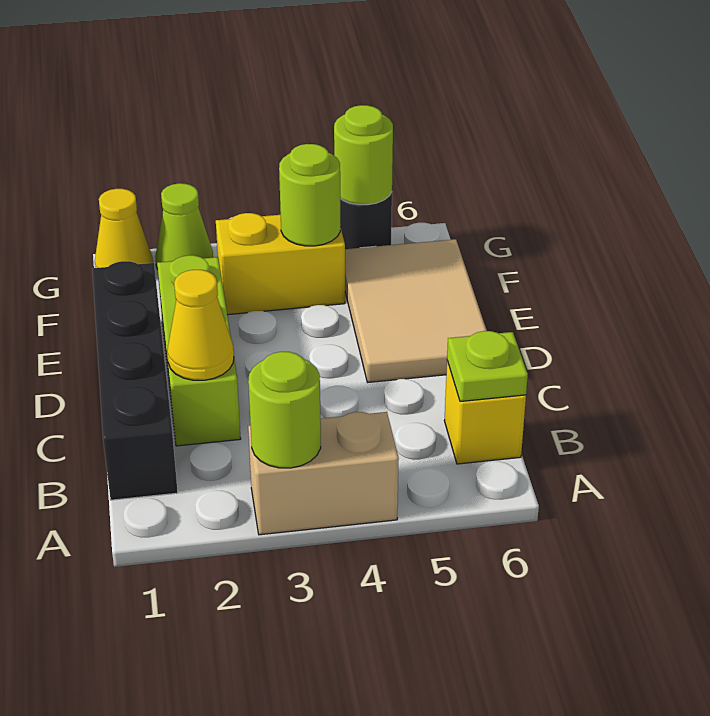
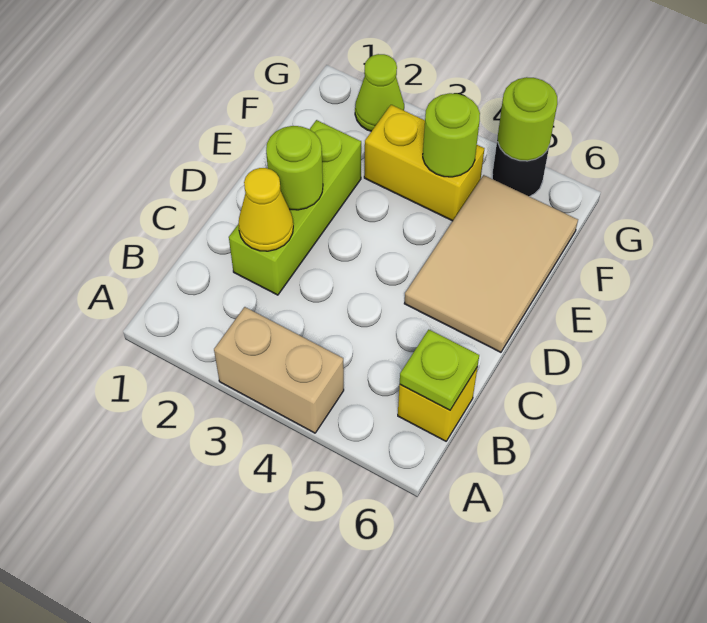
lime 1x1 round brick [248,352,321,468] -> lime 1x1 round brick moved to [266,126,323,210]
black 1x4 brick [92,261,178,500] -> none
yellow 1x1 cone [95,189,153,268] -> none

